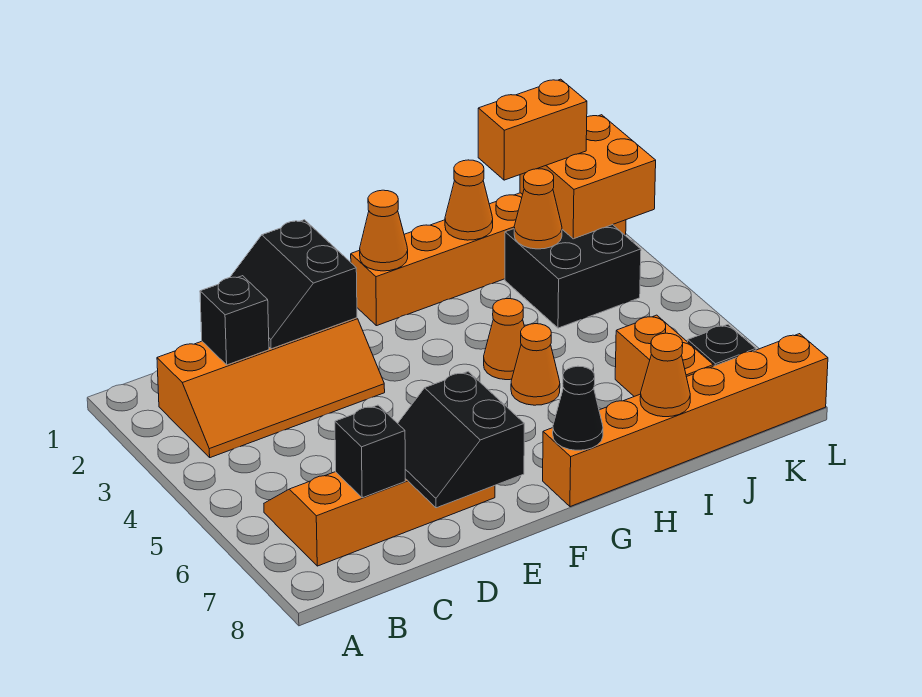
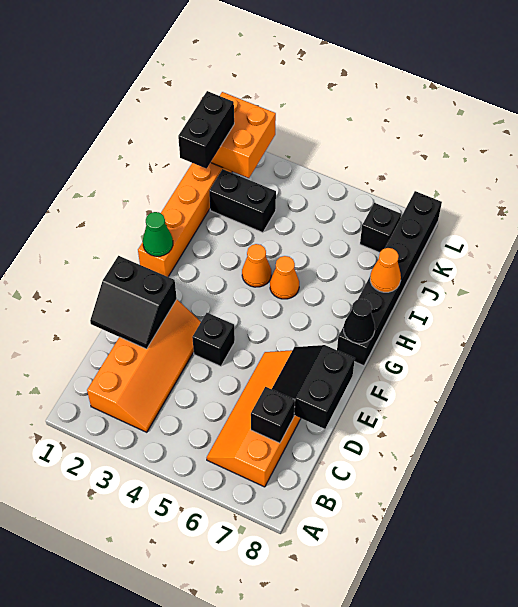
black 1x1 brick [200,276,269,365] -> black 1x1 brick moved to [192,313,235,366]
black 2x2 slope [398,372,524,508] -> black 2x2 slope turned to [272,345,355,429]
orange 1x1 cone [360,190,408,271] -> green 1x1 cone [143,212,173,256]
orange 1x6 brick [543,334,828,507] -> black 1x6 brick [337,191,442,366]
orange 1x1 cone [445,160,493,240] -> none
orange 1x2 brick [478,79,587,180] -> black 1x2 brick [178,91,234,169]
black 2x2 brick [505,225,641,328] -> black 1x2 brick [209,169,276,233]
orange 1x1 cone [514,169,562,249] -> none
orange 1x2 brick [615,315,713,396] -> none

